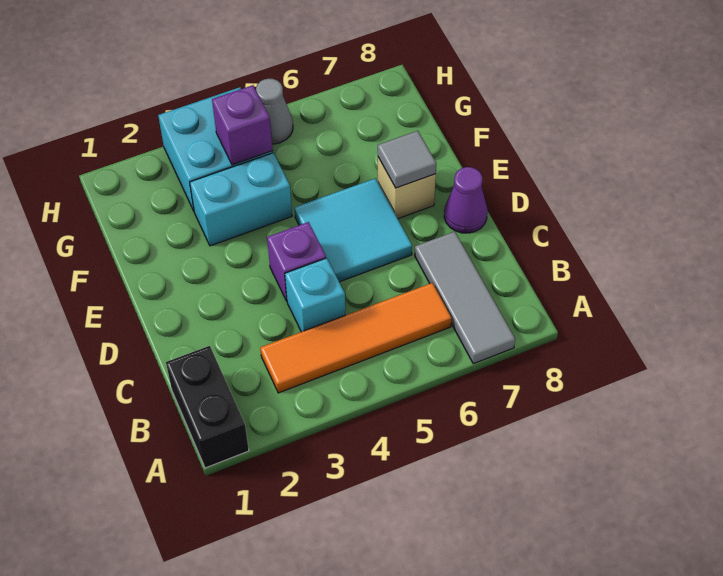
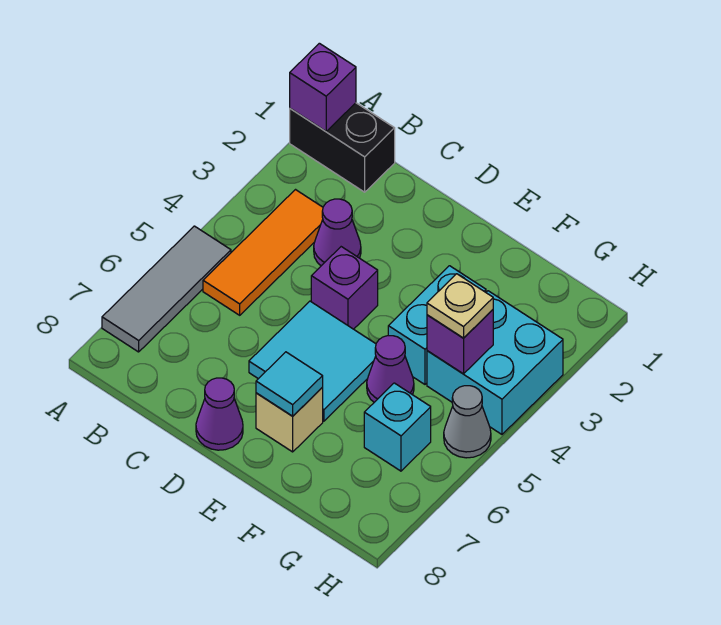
none -> purple 1x1 brick [290,43,356,131]
grey 1x3 tile [415,232,515,364] -> grey 1x3 tile turned to [102,226,231,352]
orange 1x4 tile [260,283,451,393] -> orange 1x3 tile [203,190,323,315]
none -> purple 1x1 cone [314,199,361,266]
cyan 1x1 brick [285,258,345,332] -> cyan 1x1 brick moved to [364,383,431,471]
grey 1x1 tile [378,131,436,188] -> cyan 1x1 tile [256,352,323,416]
none -> purple 1x1 cone [367,336,414,402]
none -> tan 1x1 plate [427,274,493,338]

